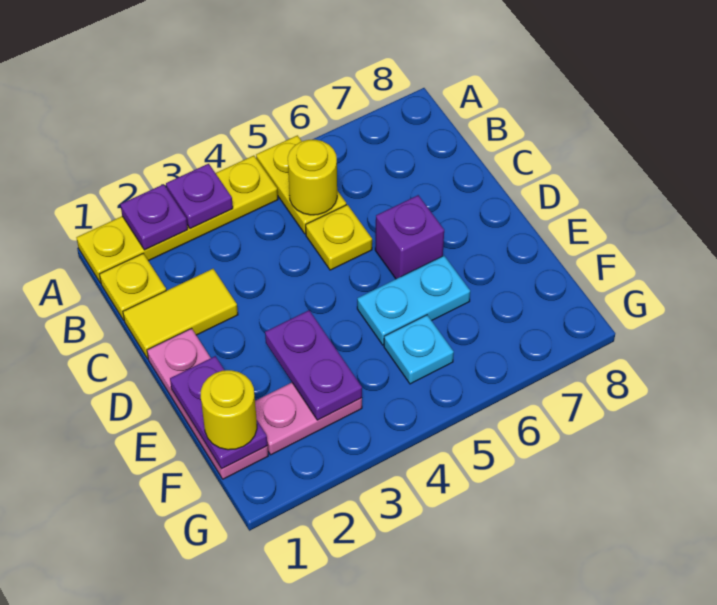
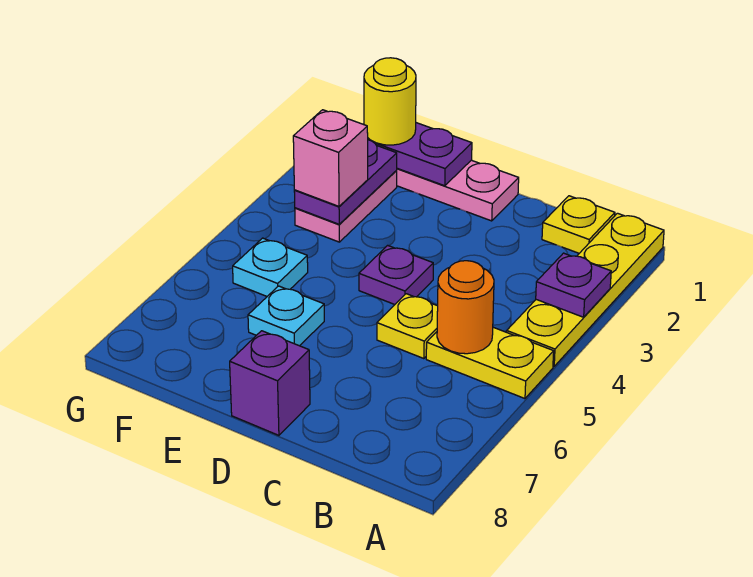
purple 1x1 plate [120,184,188,250] -> purple 1x1 plate moved to [359,245,433,305]
yellow 1x1 round brick [288,140,337,215] -> orange 1x1 round brick [437,261,494,354]
yellow 1x2 tile [123,269,238,359] -> none
purple 1x1 brick [375,195,444,279] -> purple 1x1 brick moved to [230,331,310,435]
purple 1x2 plate [265,310,362,420] -> purple 1x2 plate turned to [294,140,397,224]
cyan 1x2 plate [357,256,470,345] -> cyan 1x1 plate [248,286,324,346]
none -> pink 1x1 brick [293,110,368,206]

